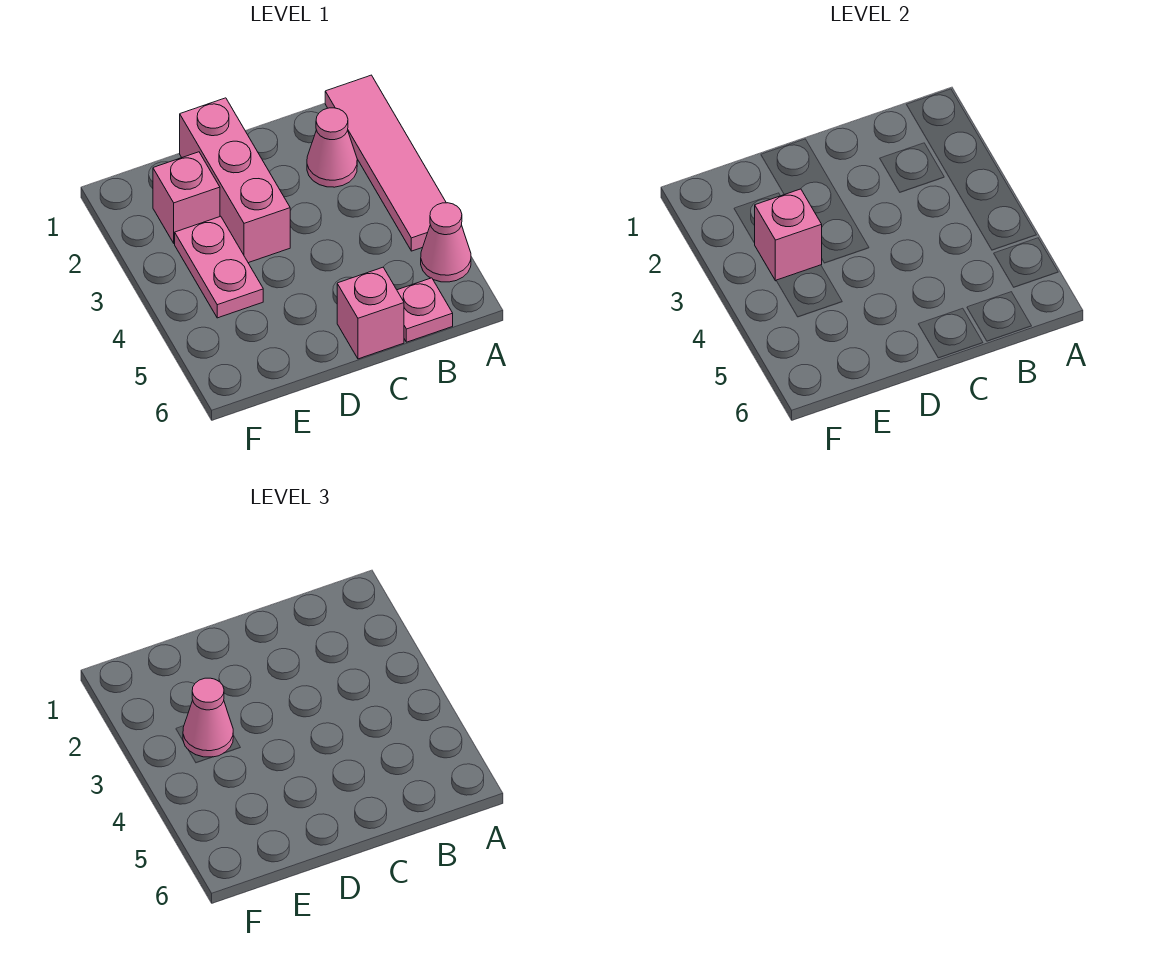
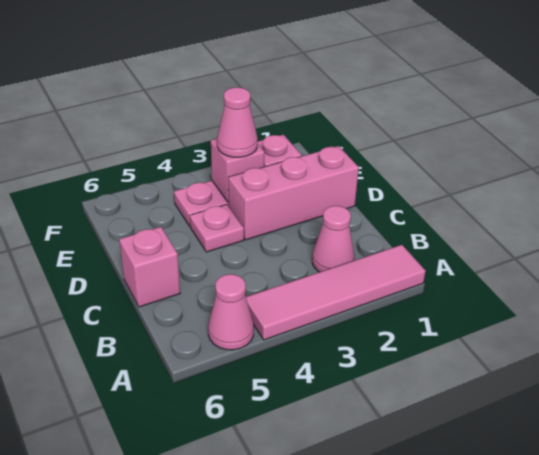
pink 1x1 plate [397,278,453,342] -> pink 1x1 plate moved to [190,204,244,252]

